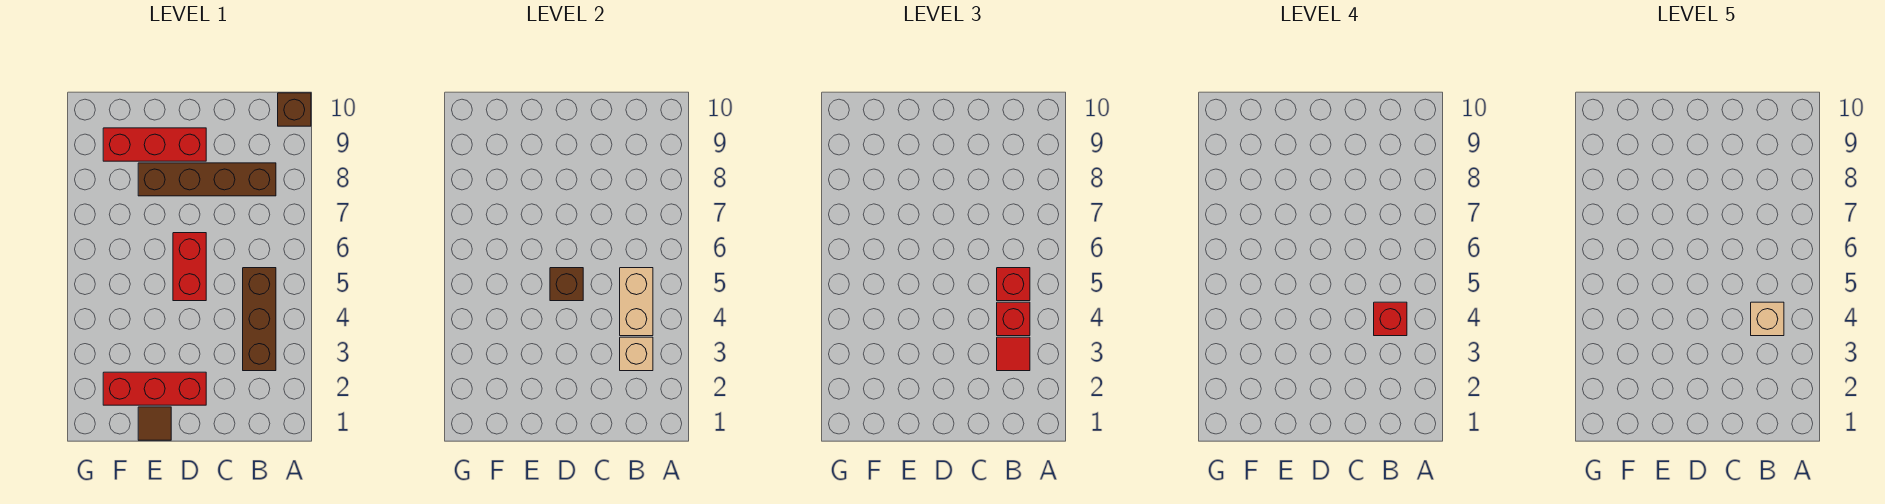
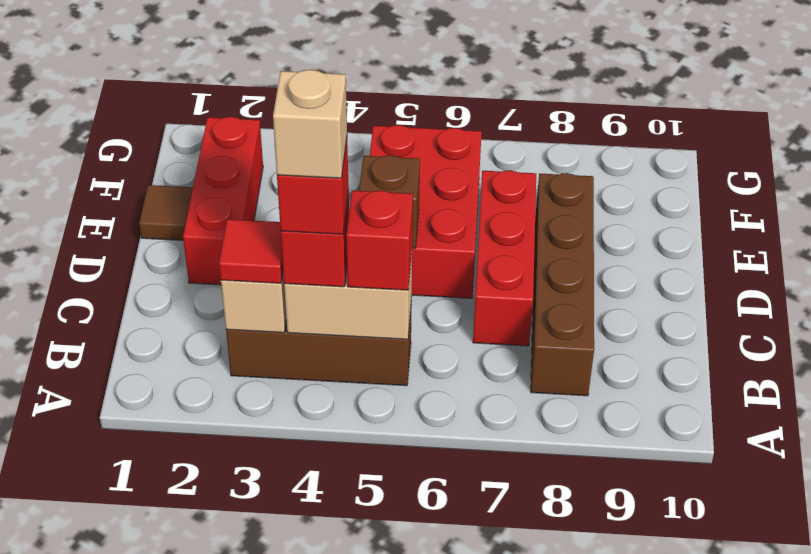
brown 1x1 brick [278,93,311,126] -> none
red 1x2 brick [173,233,206,301] -> red 2x3 brick [370,125,482,298]
red 1x3 brick [103,128,206,161] -> red 1x3 brick moved to [473,170,536,346]

